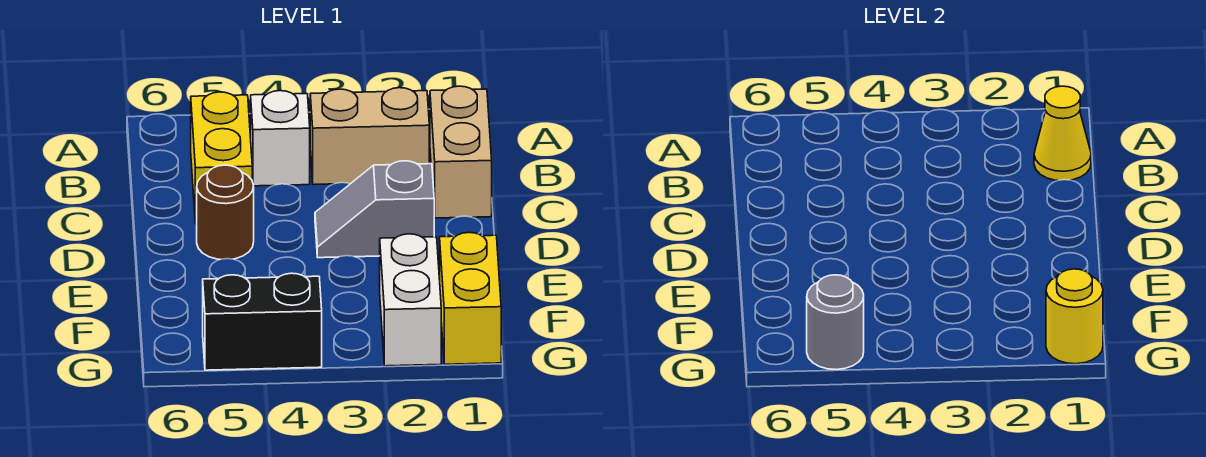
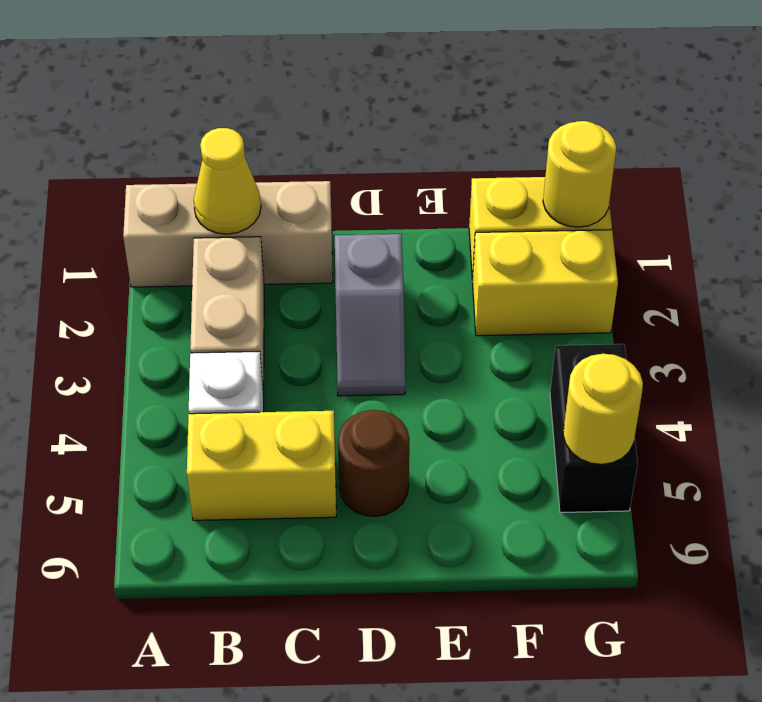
tan 1x2 brick [430,86,492,218] -> tan 1x3 brick [123,181,333,287]
white 1x2 brick [380,234,441,366] -> yellow 1x2 brick [473,230,618,336]
grey 1x1 round brick [807,275,864,370] -> yellow 1x1 round brick [563,354,643,464]

